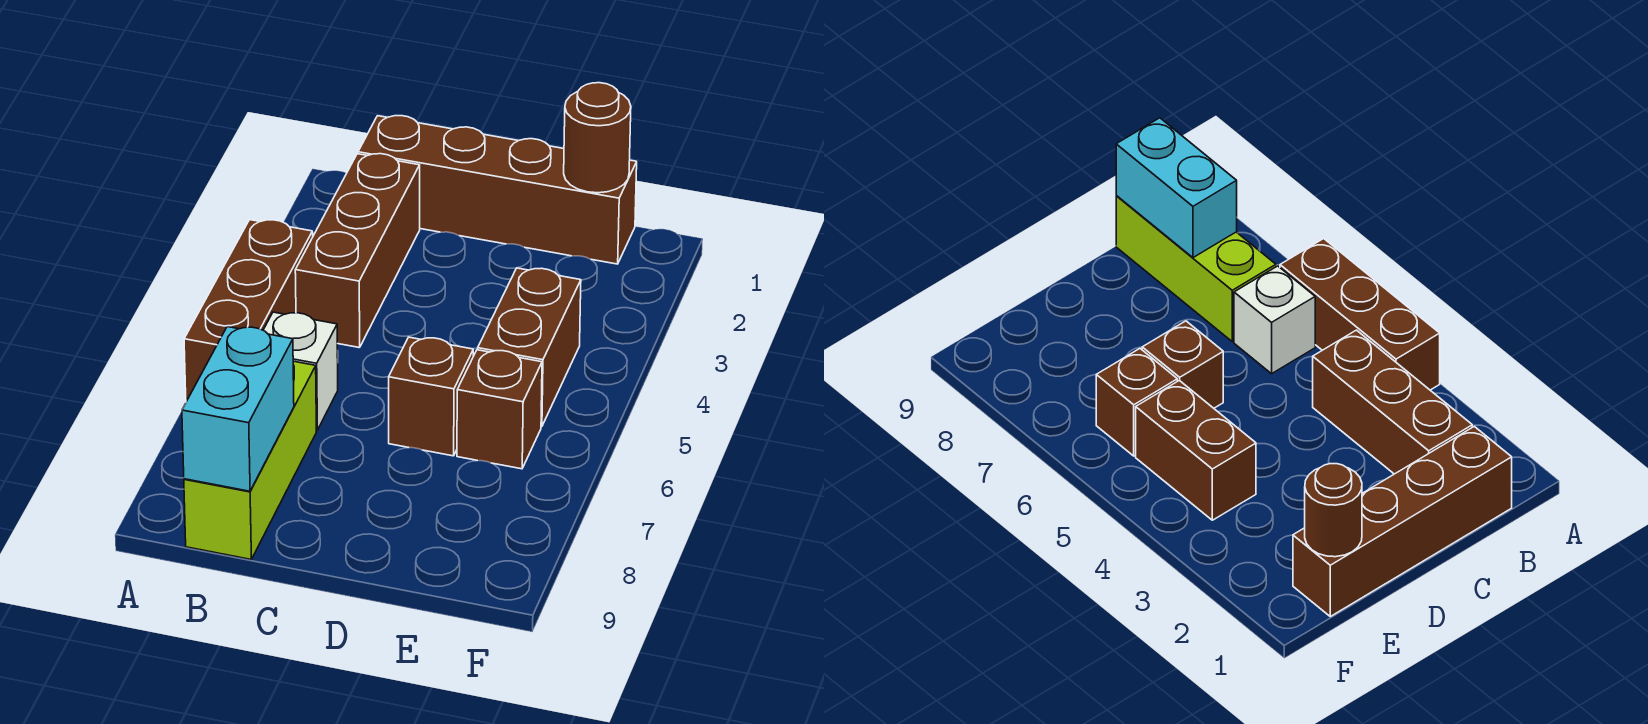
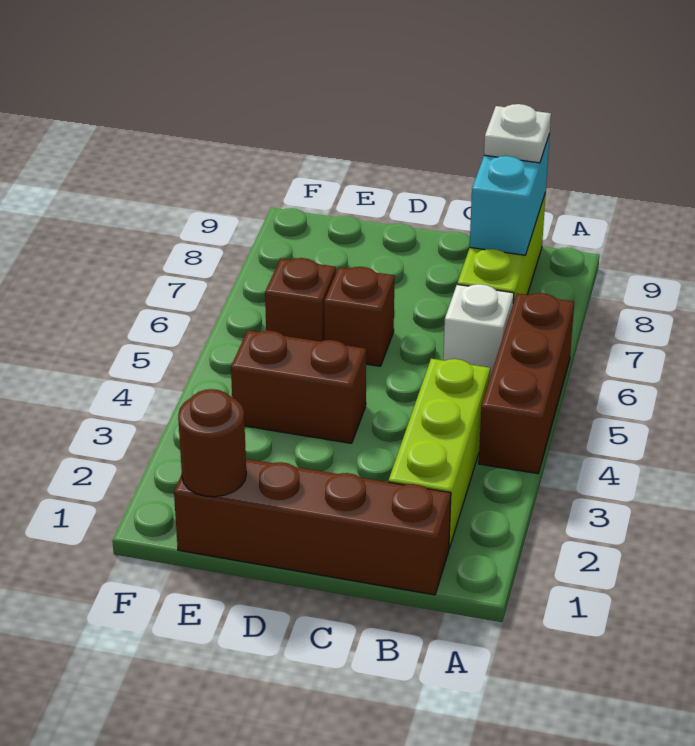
brown 1x3 brick [295,154,420,348] -> lime 1x3 brick [388,359,490,548]
none -> white 1x1 plate [484,104,551,163]
brown 1x2 brick [478,268,581,427] -> brown 1x2 brick turned to [231,330,366,443]

